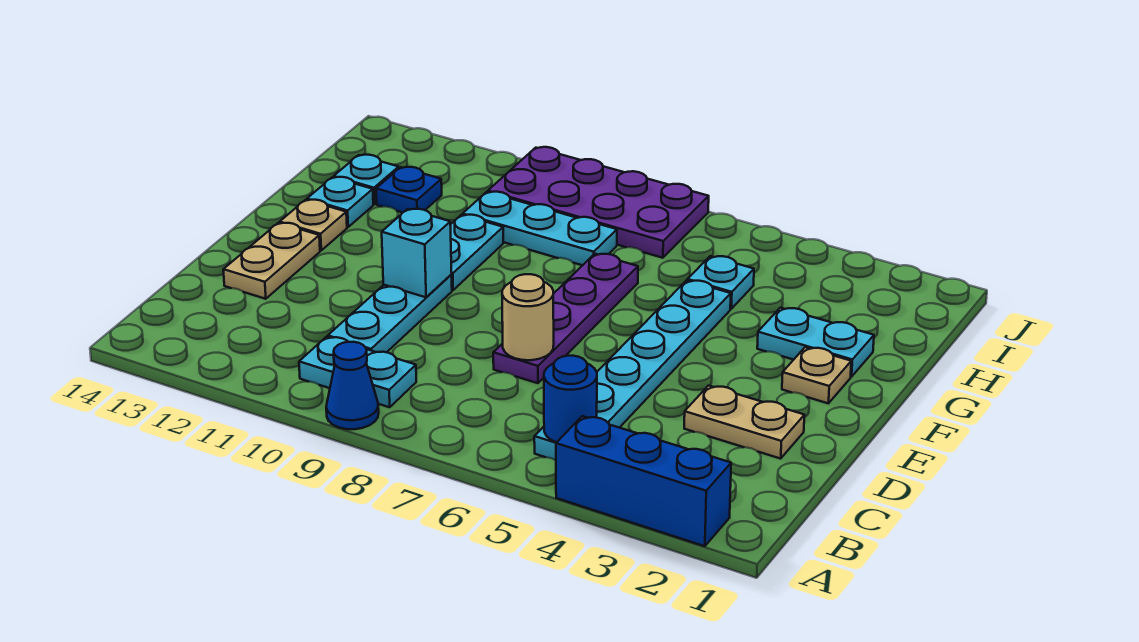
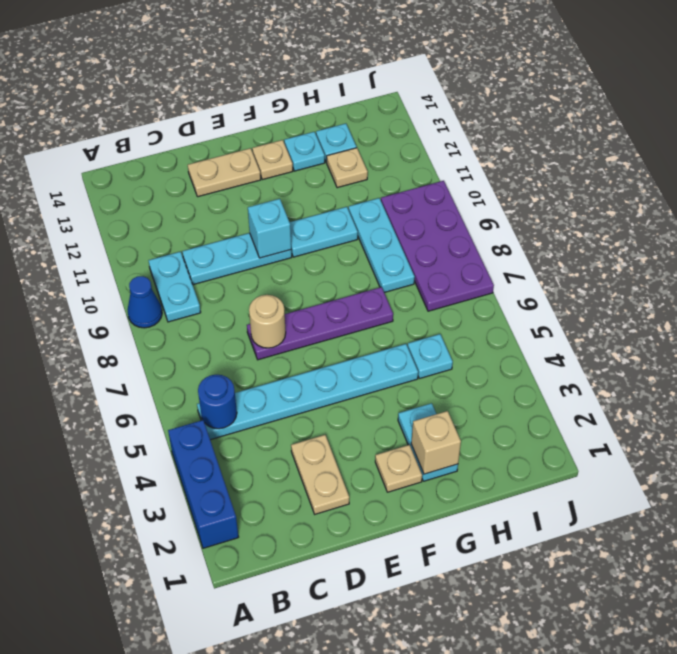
none -> tan 1x1 brick [411,411,461,474]
blue 1x1 plate [376,167,442,213] -> tan 1x1 plate [326,148,368,188]

